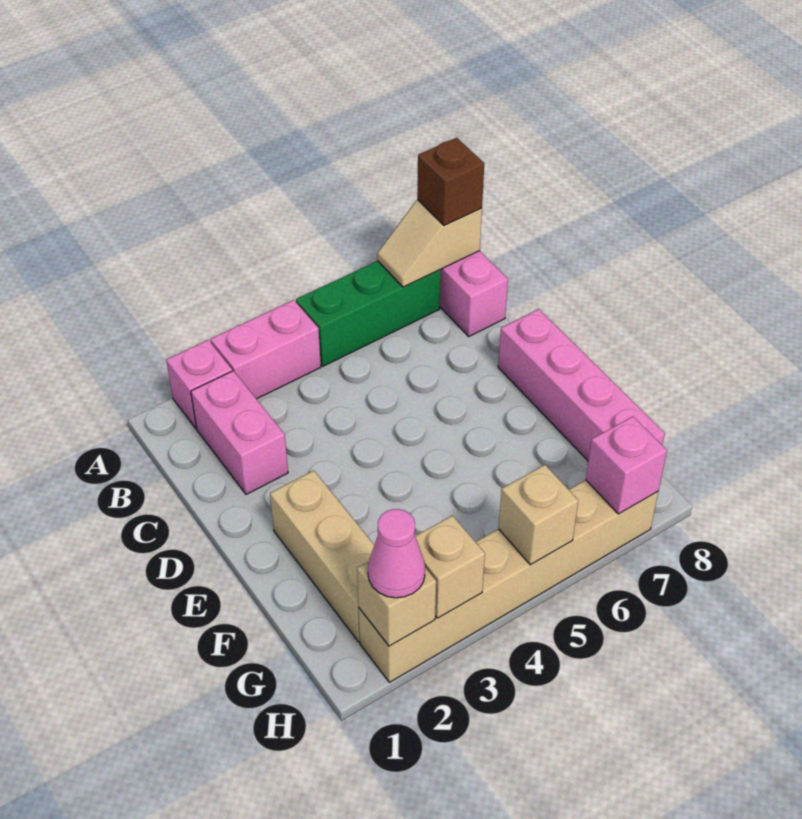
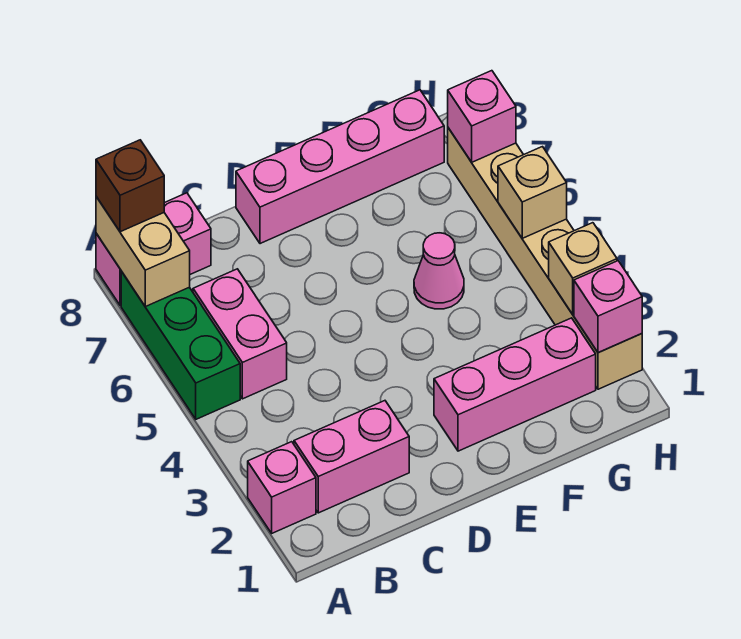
pink 1x2 brick [211,300,321,399] -> pink 1x2 brick moved to [193,269,287,399]
tan 1x2 slope [377,200,482,287] -> tan 1x2 brick [96,197,190,307]
tan 1x3 brick [270,471,374,642] -> pink 1x3 brick [434,318,596,451]
tan 1x1 brick [357,562,436,646] -> pink 1x1 brick [574,261,642,352]
pink 1x1 cone [368,509,425,598] -> pink 1x1 cone moved to [414,233,464,309]

